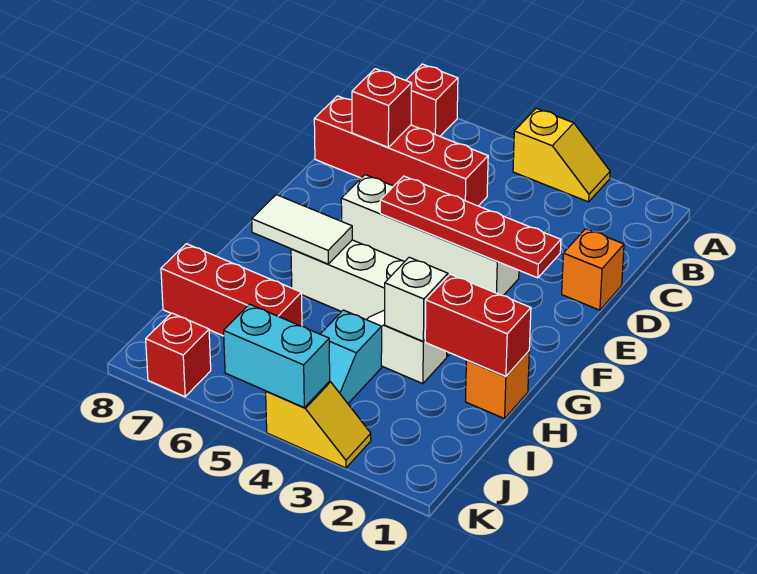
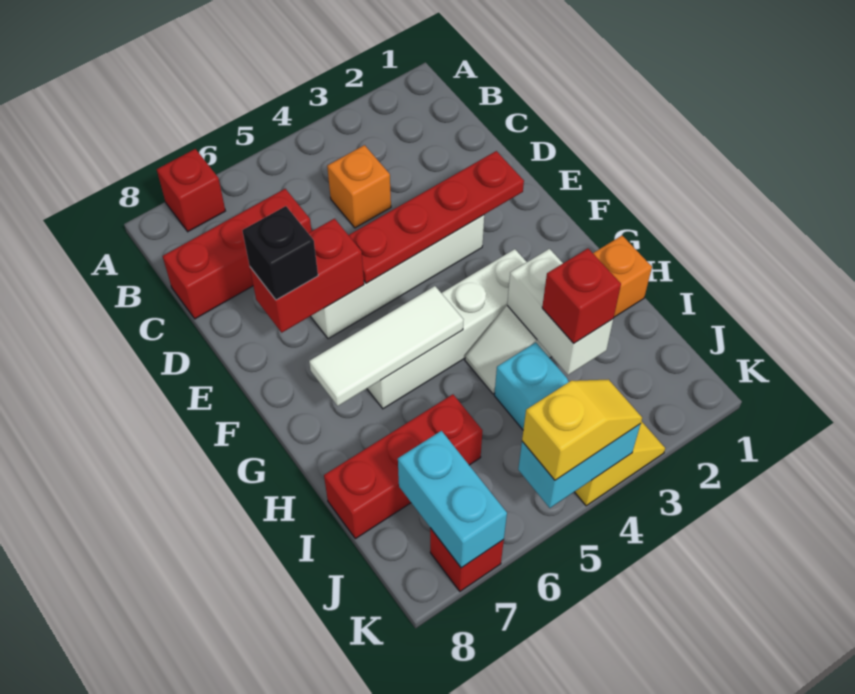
yellow 1x2 slope [513,108,610,202] -> yellow 1x2 slope moved to [522,379,642,480]
red 1x4 brick [314,96,488,206] -> red 1x3 brick [163,189,311,319]
red 1x1 brick [352,69,412,147] -> red 1x1 brick moved to [542,249,621,343]
orange 1x1 brick [562,229,624,310] -> orange 1x1 brick moved to [327,145,391,228]
none -> black 1x1 brick [242,206,318,300]
white 1x2 tile [252,195,352,264] -> white 1x3 tile [309,286,463,406]
red 1x2 brick [425,274,531,377] -> red 1x2 brick moved to [250,219,364,332]
white 1x1 brick [385,257,448,341] -> white 1x2 brick [507,249,613,375]
none -> cyan 1x2 brick [398,431,507,568]

